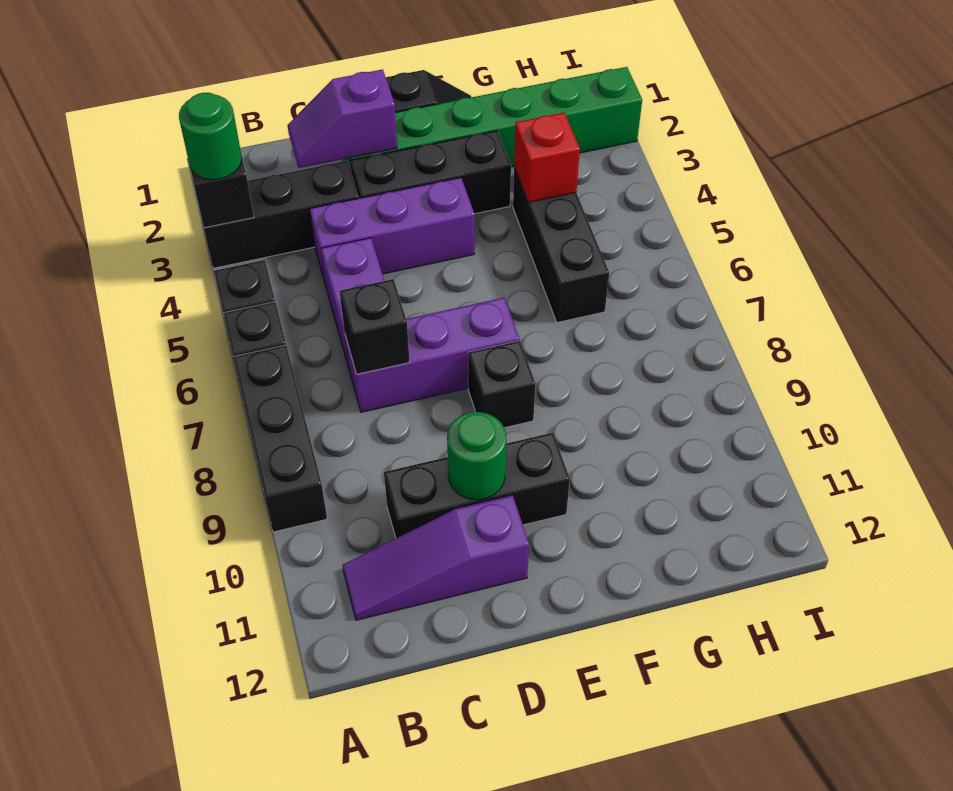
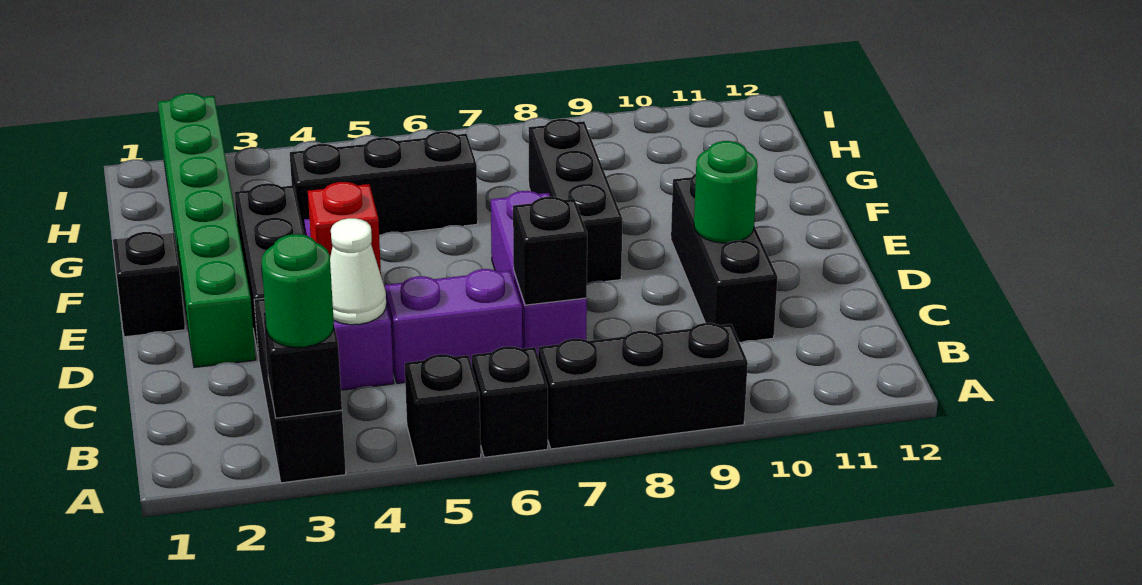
purple 1x3 slope [343,495,529,620] -> none
purple 1x2 slope [287,69,397,168] -> none
none -> white 1x1 cone [330,218,386,325]
black 1x1 brick [468,341,535,428] -> black 1x3 brick [529,119,622,283]
red 1x1 brick [514,113,580,202] -> red 1x1 brick moved to [308,182,381,274]

